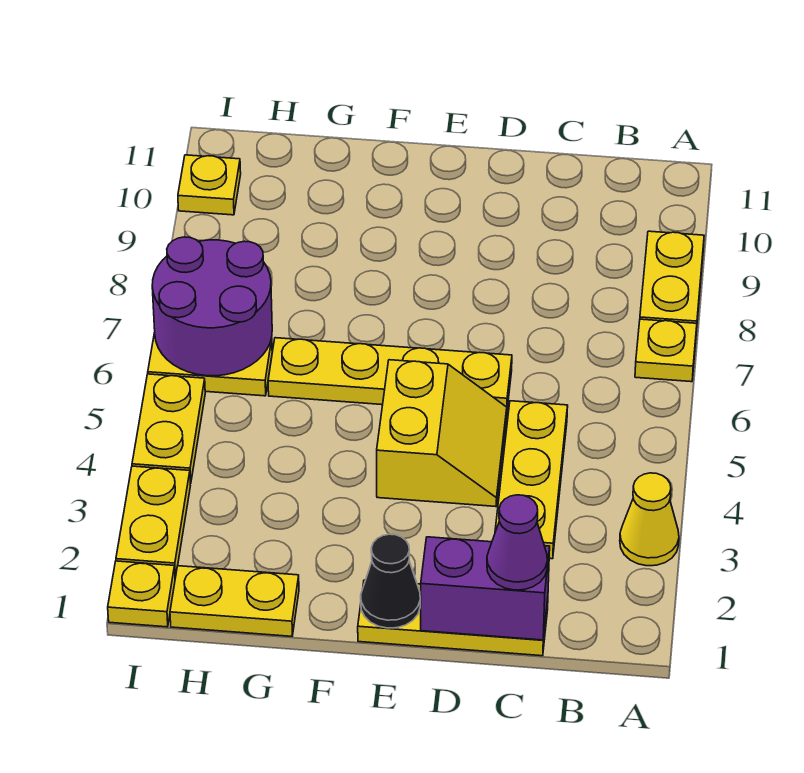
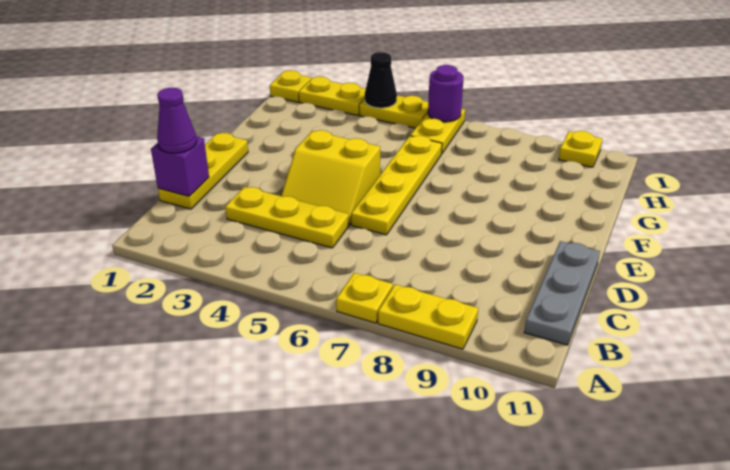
yellow 1x1 cone [620,473,679,566] -> none
none -> grey 1x3 plate [524,241,600,345]
purple 1x2 brick [421,537,550,640] -> purple 1x1 brick [151,136,209,196]
black 1x1 cone [361,534,420,628] -> black 1x1 cone moved to [365,52,397,108]
yellow 1x2 plate [170,566,299,636] -> none
purple 2x2 round brick [152,237,272,376] -> purple 1x1 round brick [428,65,464,122]

